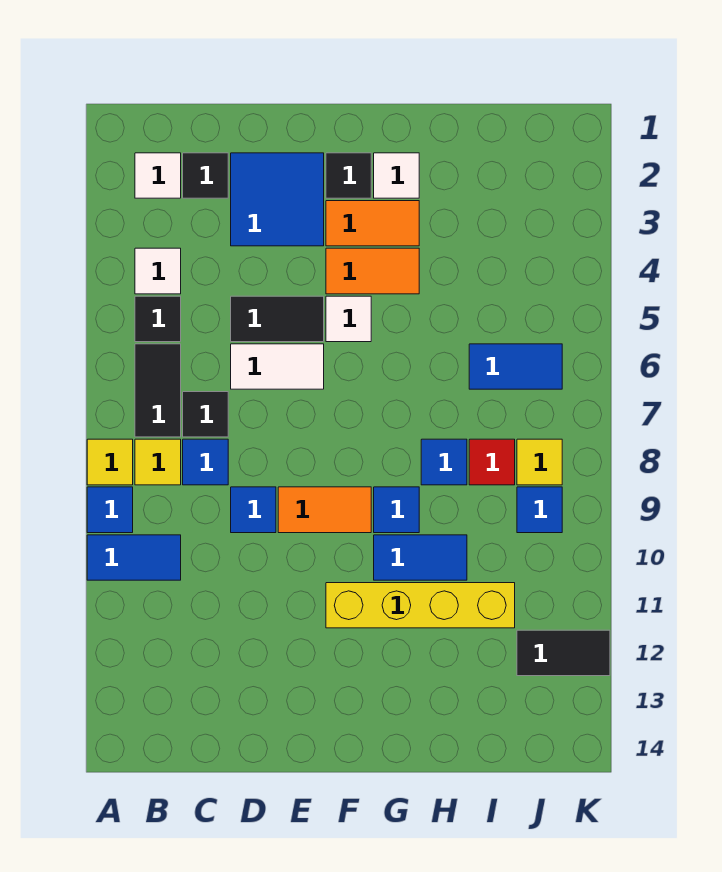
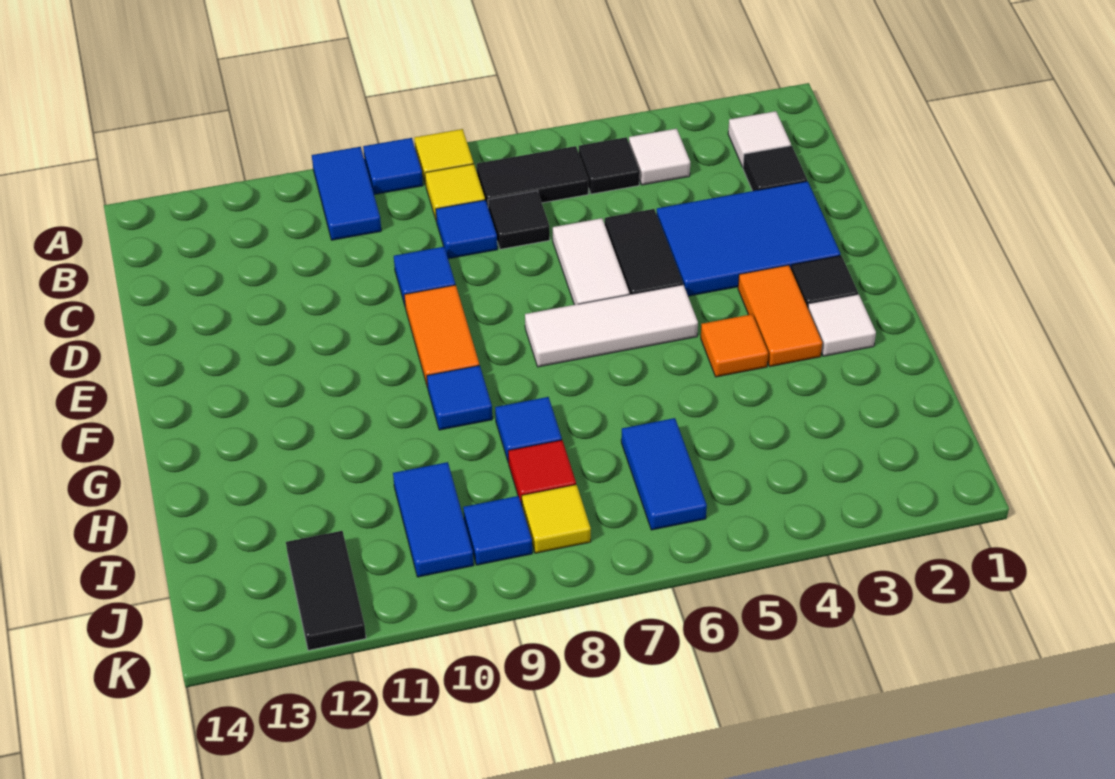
blue 2x2 tile [231,153,324,246] -> blue 2x3 tile [657,181,840,296]
orange 1x2 tile [326,248,419,294] -> orange 1x1 tile [701,314,768,377]
white 1x1 tile [326,296,371,342] -> white 1x3 tile [525,285,698,367]
yellow 1x4 brick [326,583,515,628] -> none
blue 1x2 tile [374,535,467,580] -> blue 1x2 tile moved to [393,462,474,577]

